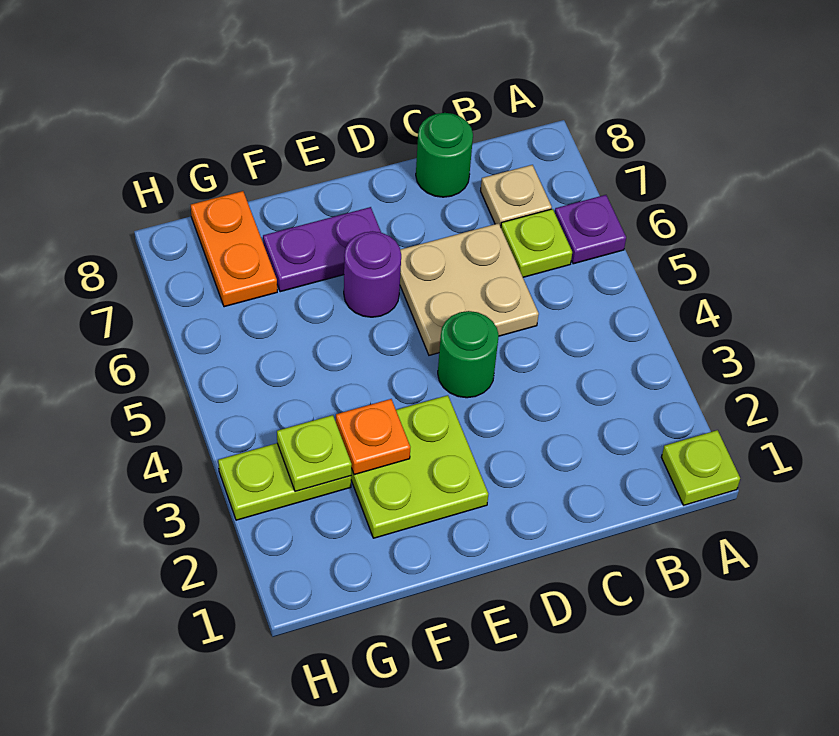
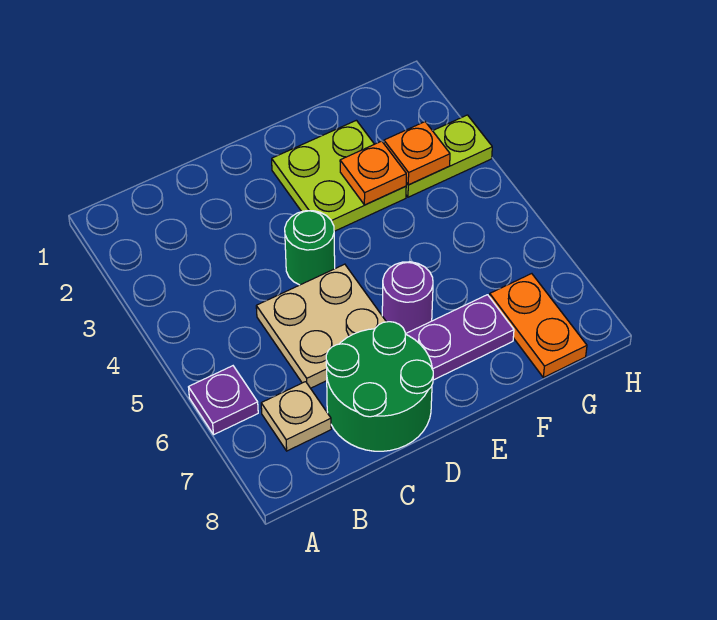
lime 1x1 plate [661,430,740,505] -> none
lime 1x1 plate [501,209,572,277] -> none
green 1x1 round brick [416,113,473,197] -> green 2x2 round brick [326,322,433,451]
lime 1x1 plate [277,415,352,492] -> orange 1x1 plate [384,122,450,185]

